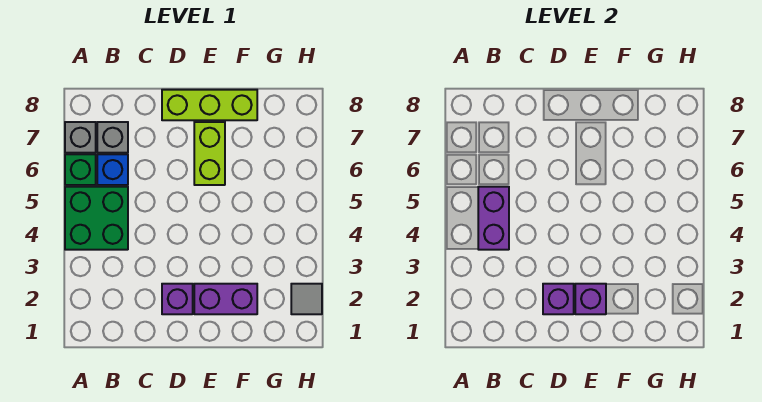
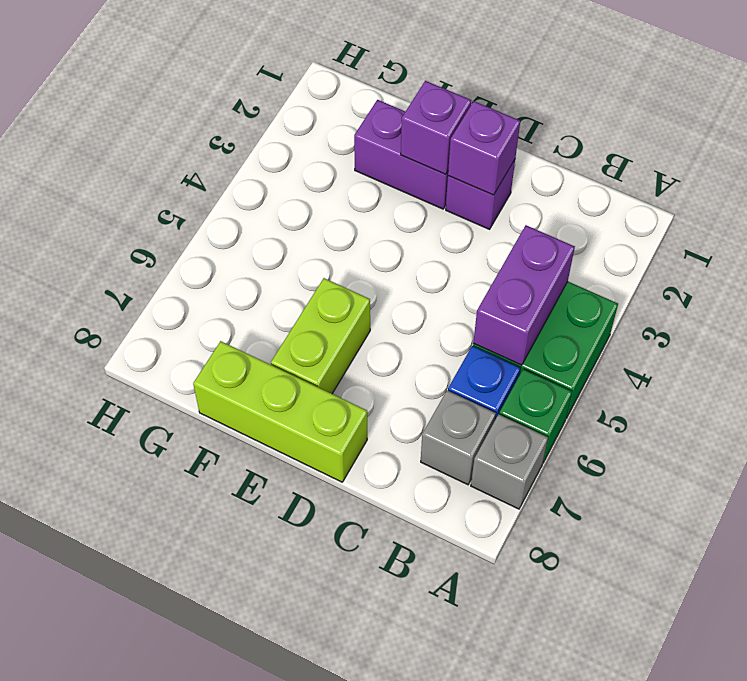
grey 1x1 tile [291,284,322,314] -> none

